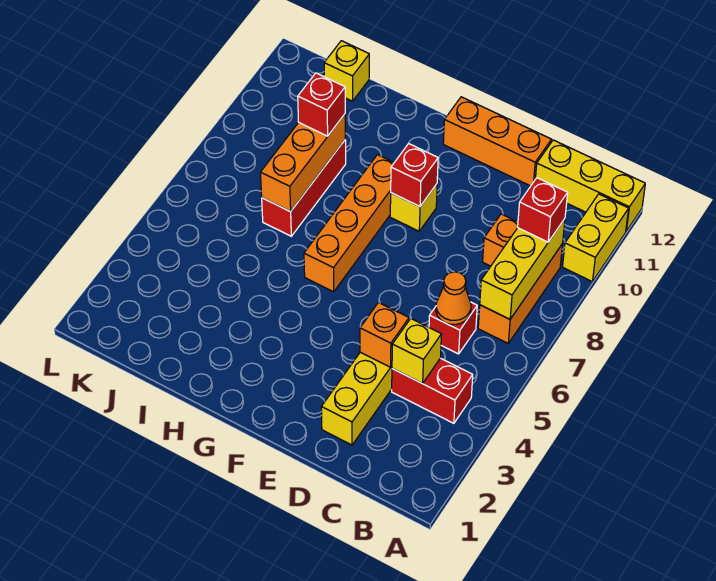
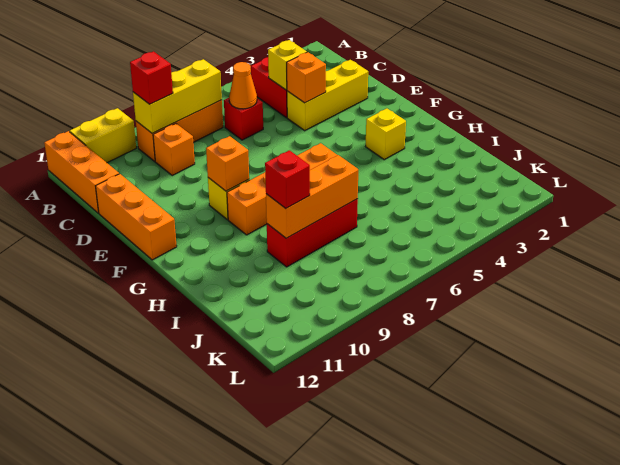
yellow 1x3 brick [535,140,645,231] -> orange 1x3 brick [44,131,119,213]
red 1x1 brick [391,144,438,207] -> orange 1x1 brick [206,136,249,191]
yellow 1x1 brick [324,41,369,101] -> yellow 1x1 brick moved to [366,108,406,160]

